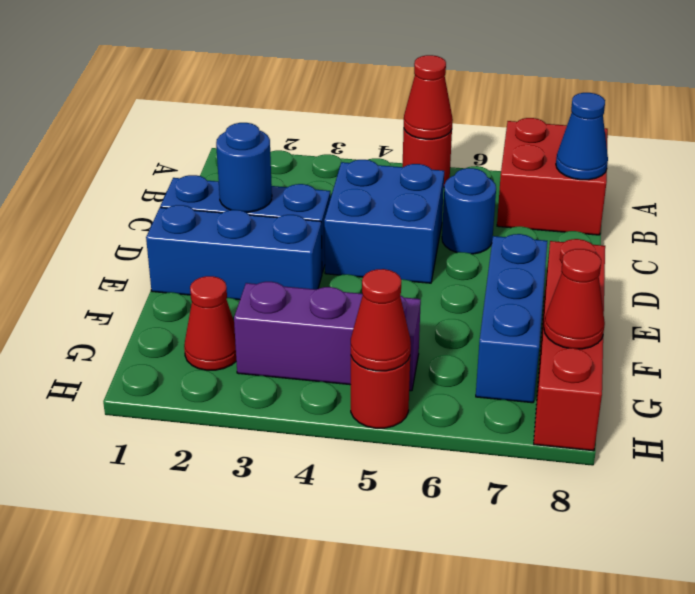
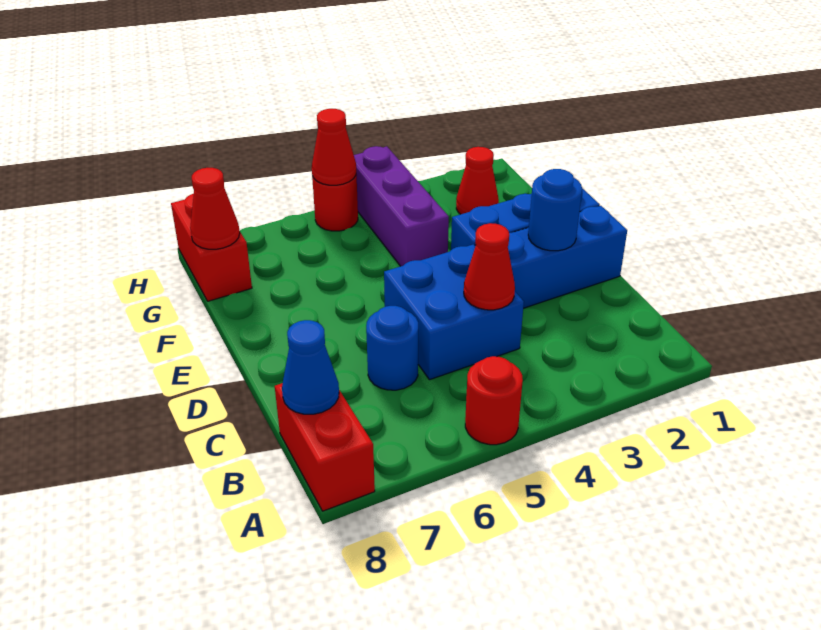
red 1x1 cone [404,55,453,139] -> red 1x1 cone moved to [464,223,515,310]
red 2x2 brick [497,118,608,235] -> red 1x2 brick [275,383,375,511]
blue 1x3 brick [476,234,547,403] -> none
red 1x4 brick [534,239,605,451] -> red 1x2 brick [171,194,252,301]
purple 1x3 brick [234,282,421,391] -> purple 1x3 brick turned to [354,146,449,266]

